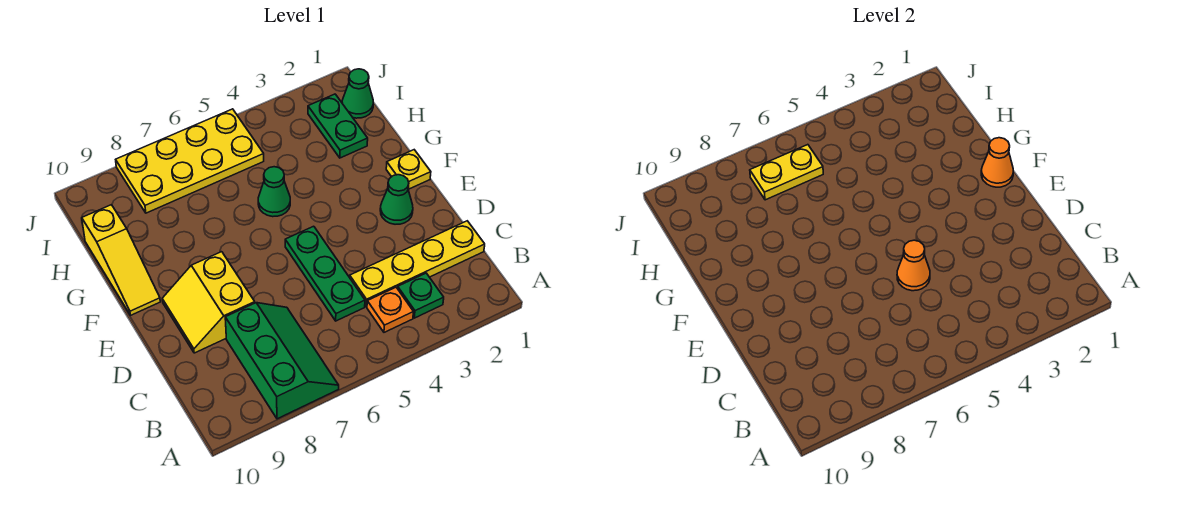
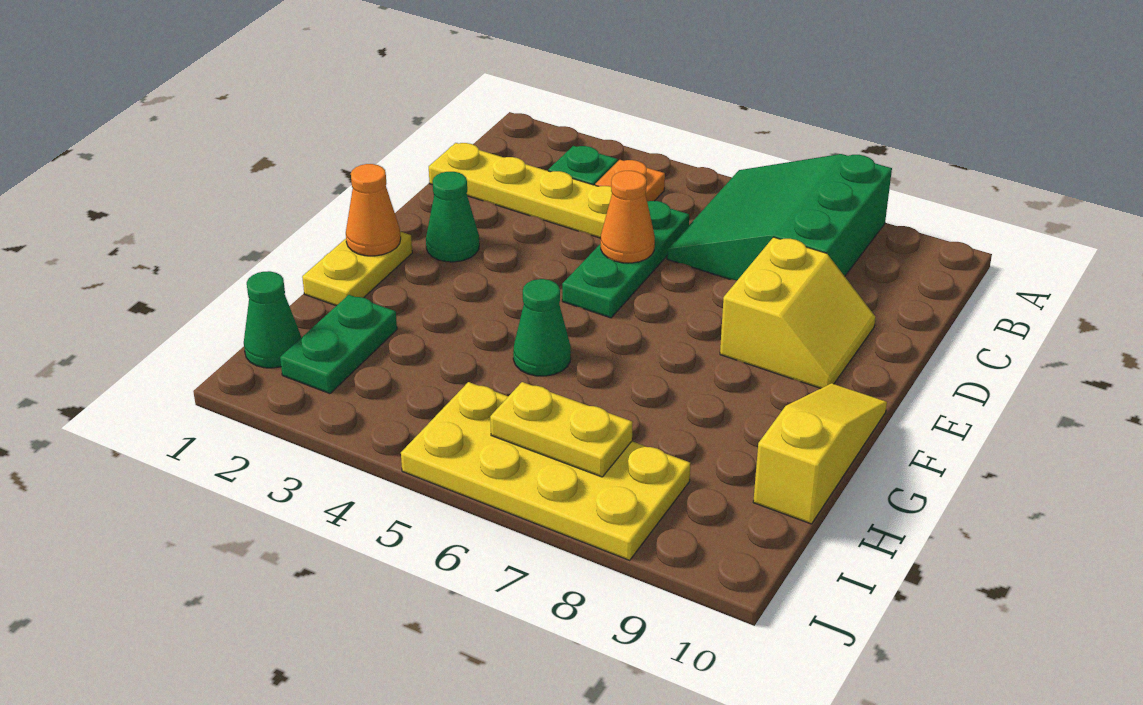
green 2x3 slope [225,303,339,419] -> green 3x3 slope [667,154,892,280]
yellow 1x1 plate [386,150,431,189] -> yellow 1x2 plate [302,232,412,306]

